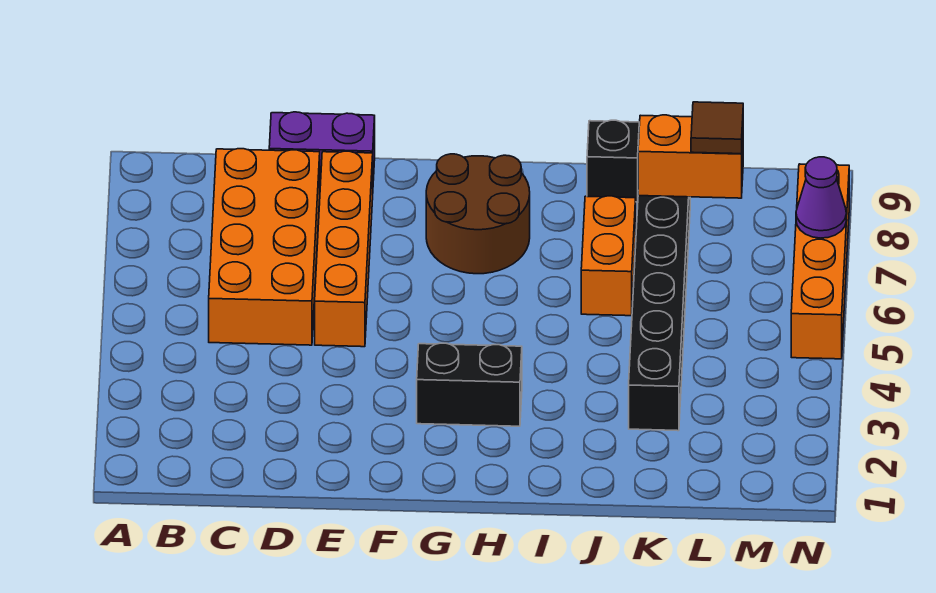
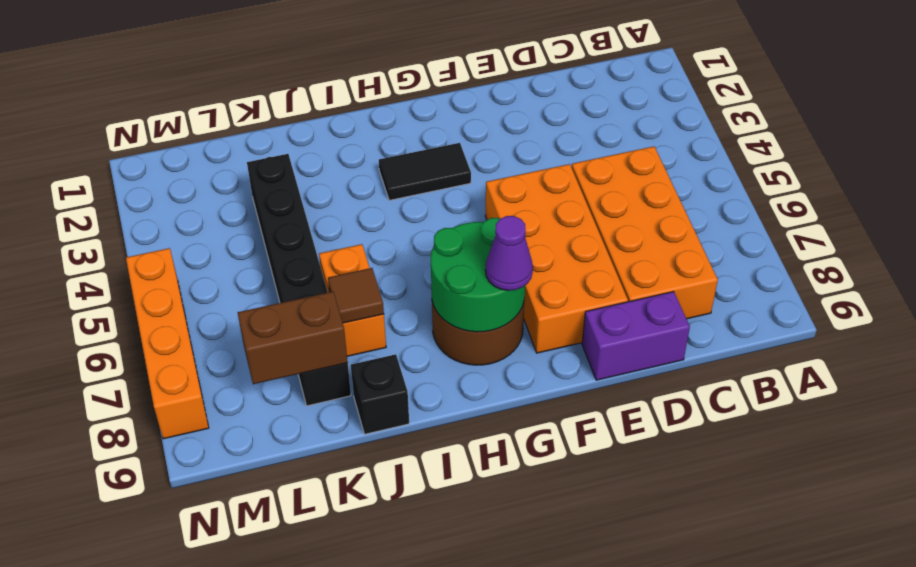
orange 1x4 brick [315,151,373,347] -> orange 2x4 brick [485,164,628,353]
black 1x2 brick [417,343,522,426] -> black 1x2 tile [379,143,471,200]
none -> green 2x2 round brick [431,218,525,332]
orange 1x2 brick [638,115,743,198] -> brown 1x2 brick [238,292,348,384]
brown 1x1 tile [691,102,743,154] -> brown 1x1 tile moved to [328,268,384,323]
purple 1x1 cone [796,157,846,238] -> purple 1x1 cone moved to [485,216,533,290]

